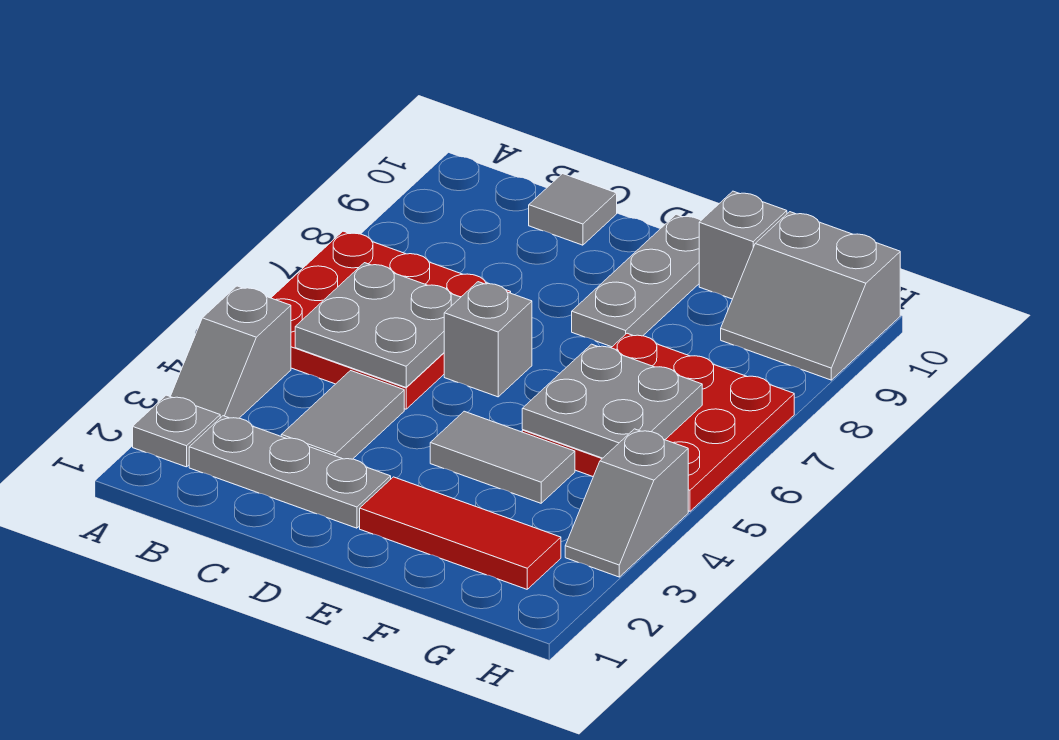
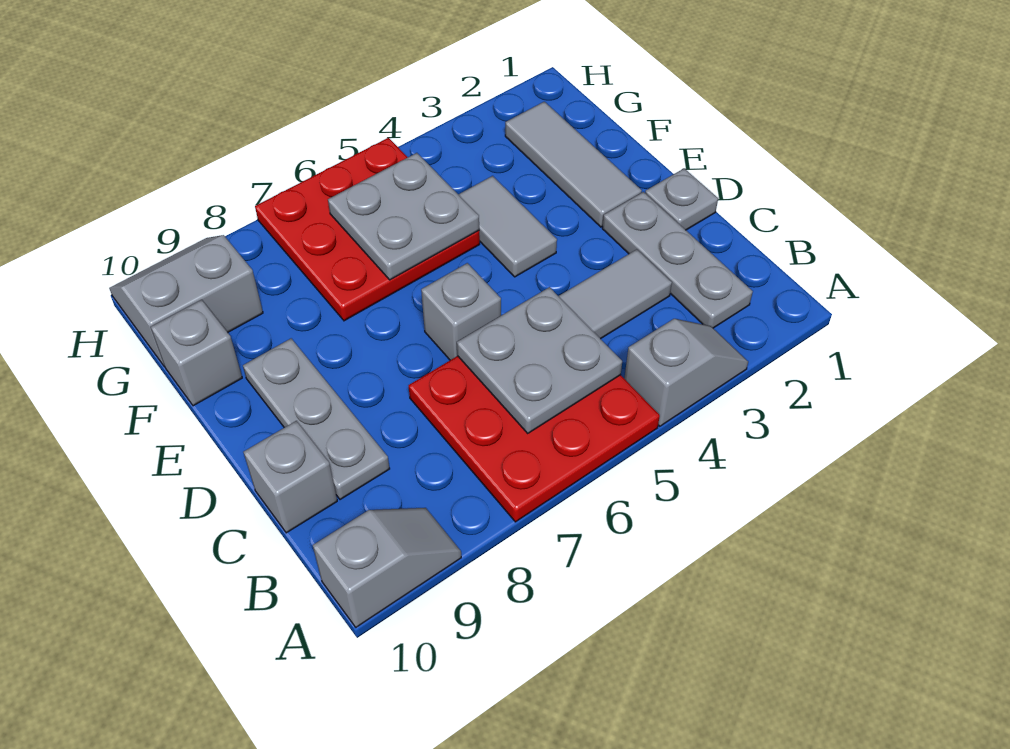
grey 1x1 plate [133,395,220,467] -> grey 1x1 plate moved to [645,169,718,230]
grey 1x1 tile [529,174,617,245] -> grey 1x1 brick [244,421,337,533]
red 1x3 tile [360,477,561,589] -> grey 1x3 tile [505,102,642,227]
grey 1x3 plate [572,214,701,347] -> grey 1x3 plate turned to [243,338,390,500]
grey 2x2 slope [721,212,900,380] -> grey 2x2 slope turned to [109,235,263,367]
grey 1x2 slope [565,429,688,577] -> grey 1x2 slope moved to [313,508,461,627]

